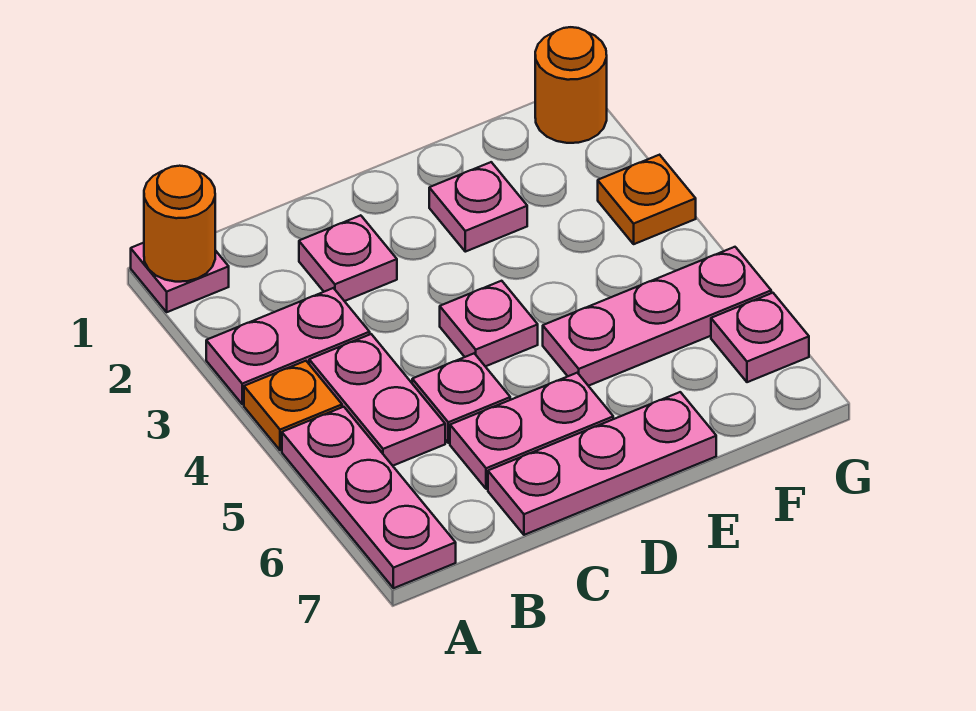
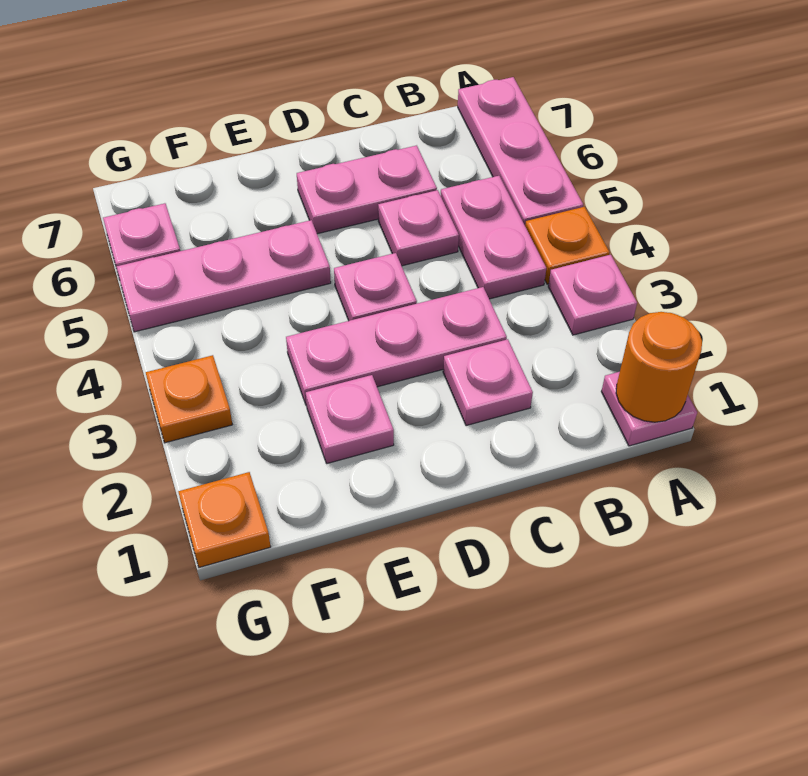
pink 1x2 plate [206,288,370,404] -> pink 1x1 plate [548,255,637,335]
pink 1x3 plate [488,392,716,535] -> pink 1x3 plate moved to [286,287,507,405]
orange 1x1 round brick [535,27,607,143] -> orange 1x1 plate [178,472,271,567]

